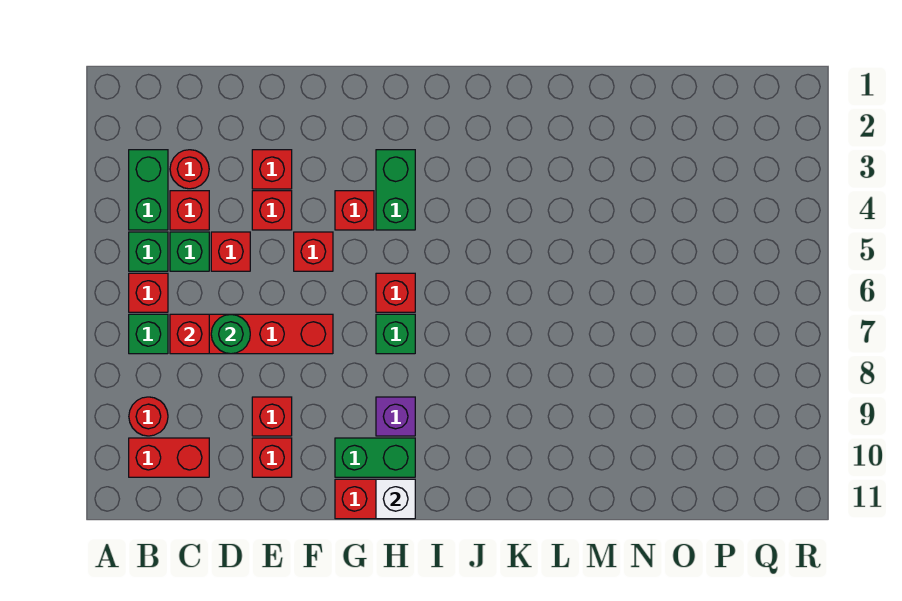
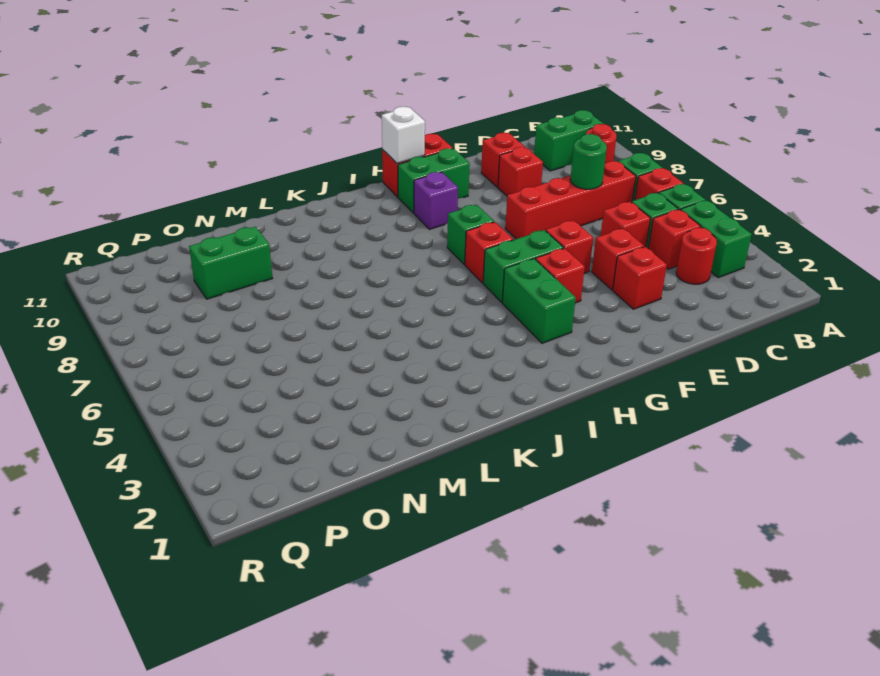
red 1x2 brick [129,438,209,477] -> green 1x2 brick [534,110,604,171]
red 1x1 brick [170,314,209,354] -> none
none -> green 1x2 brick [483,230,564,302]
none -> green 1x2 brick [189,227,273,299]

